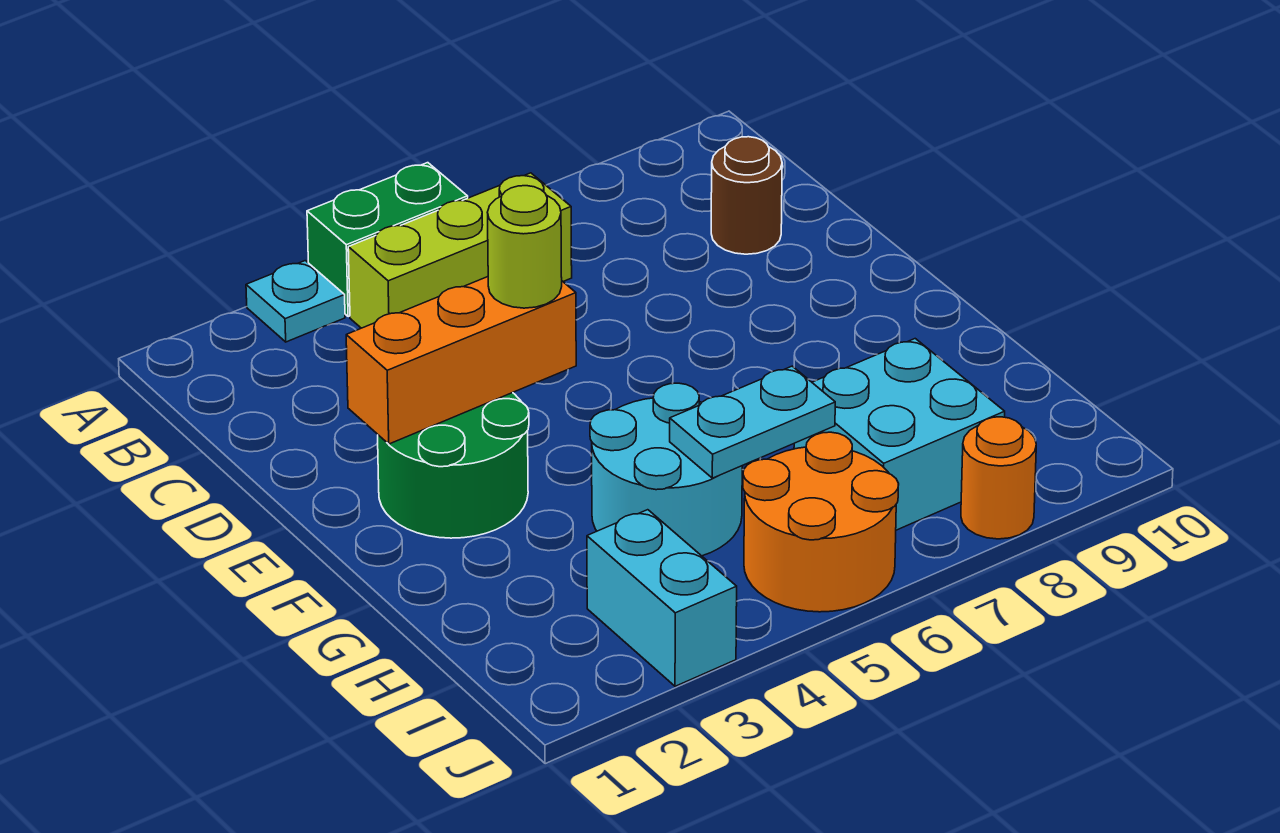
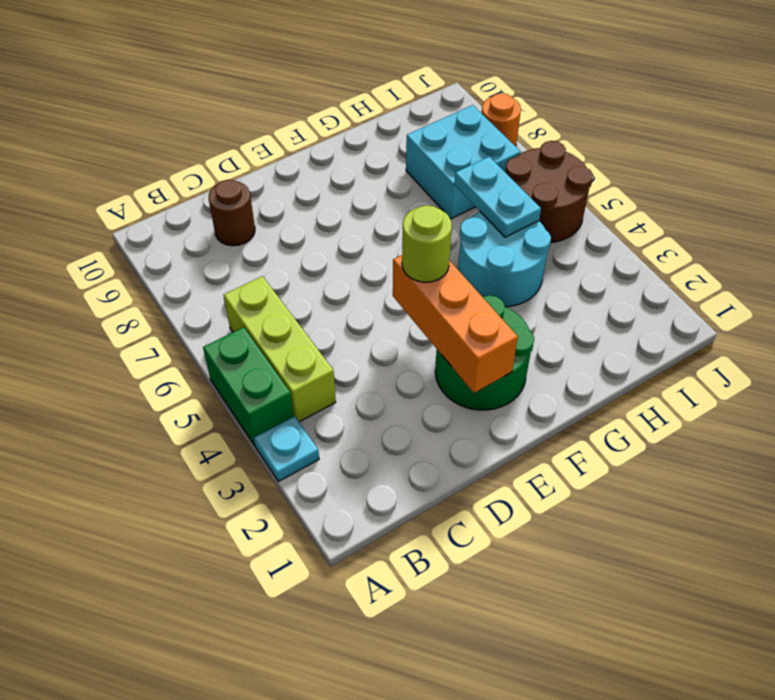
cyan 1x2 brick [587,510,737,686] -> none
orange 2x2 round brick [743,432,899,612] -> brown 2x2 round brick [505,141,593,243]

